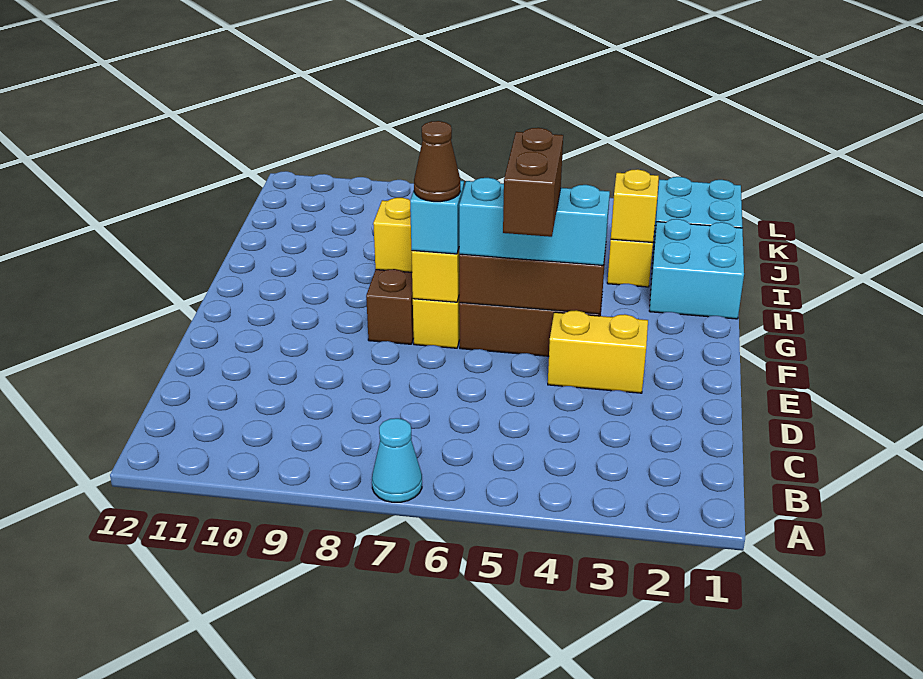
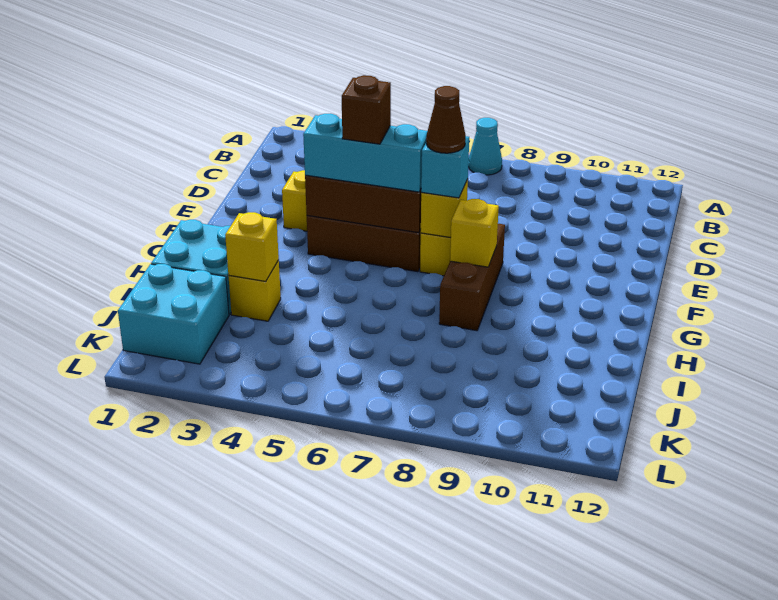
brown 1x2 brick [503,128,563,237] -> brown 1x1 brick [342,75,391,144]

